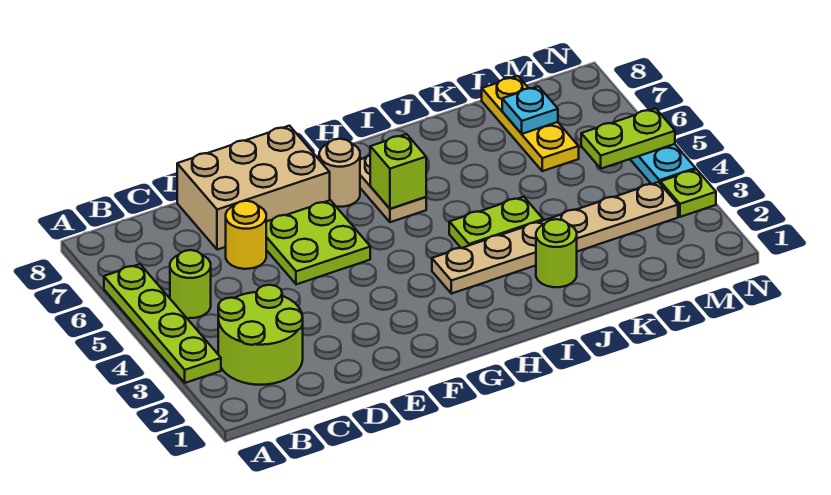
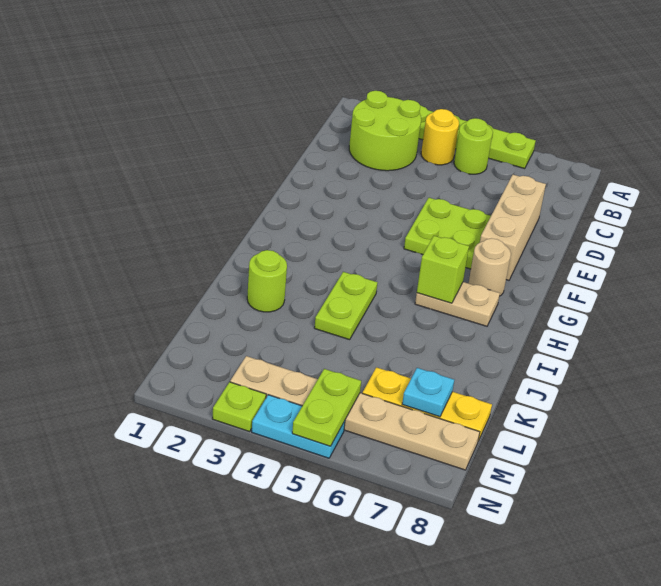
yellow 1x1 round brick [226,201,266,269] -> yellow 1x1 round brick moved to [421,109,459,165]
tan 2x3 brick [177,126,330,250] -> tan 1x3 brick [480,175,546,280]
tan 1x6 plate [432,182,678,294] -> tan 1x6 plate turned to [230,356,480,470]

